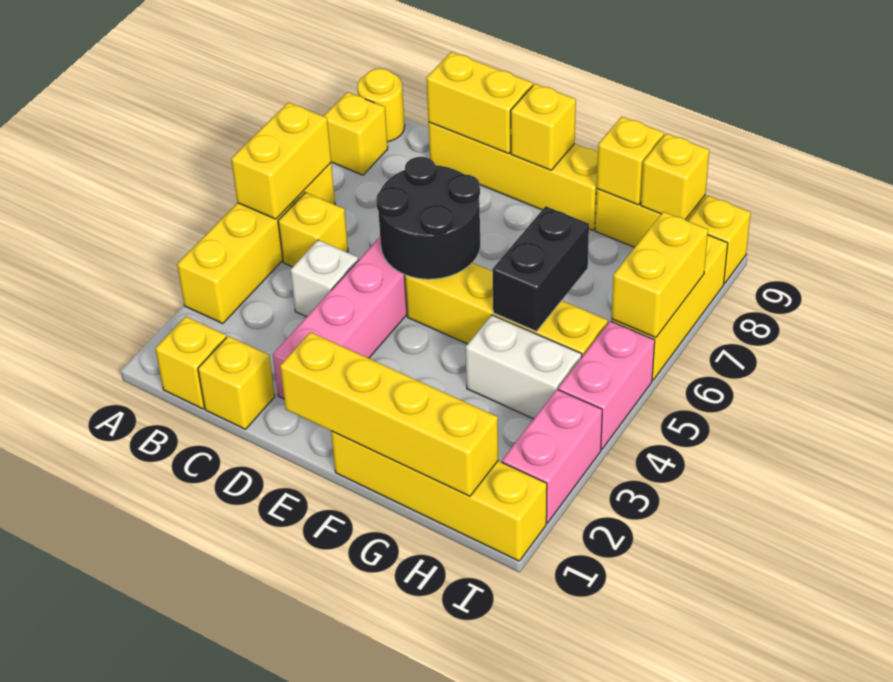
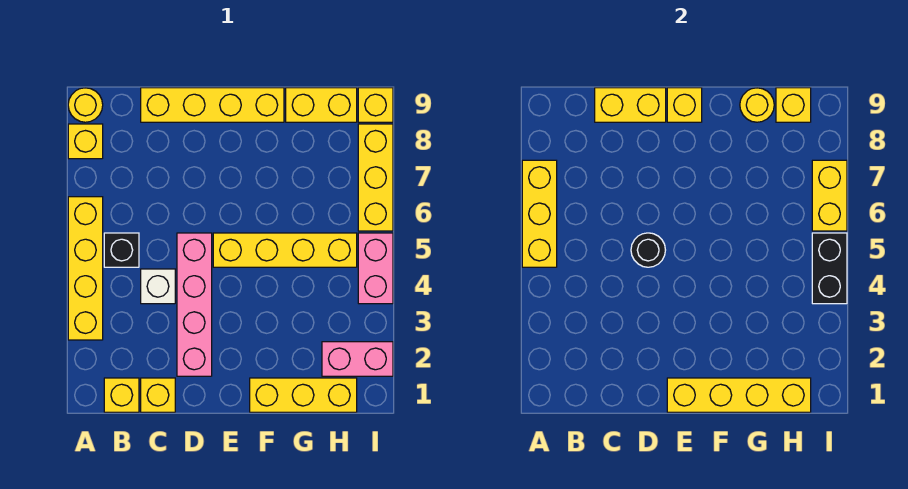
yellow 1x2 brick [231,102,331,219] -> yellow 1x3 brick [522,160,557,267]
yellow 1x1 brick [278,192,348,267] -> black 1x1 brick [104,233,139,267]
black 2x2 round brick [376,157,480,279] -> black 1x1 round brick [631,233,665,267]
yellow 1x4 brick [331,431,547,561] -> yellow 1x3 brick [250,378,357,412]
white 1x2 brick [465,315,582,419] -> none
black 1x2 brick [492,206,589,331] -> black 1x2 brick moved to [812,233,847,304]
yellow 1x1 brick [597,117,664,205] -> yellow 1x1 round brick [740,88,774,122]
pink 1x2 brick [502,390,602,523] -> pink 1x2 brick turned to [322,342,393,376]

